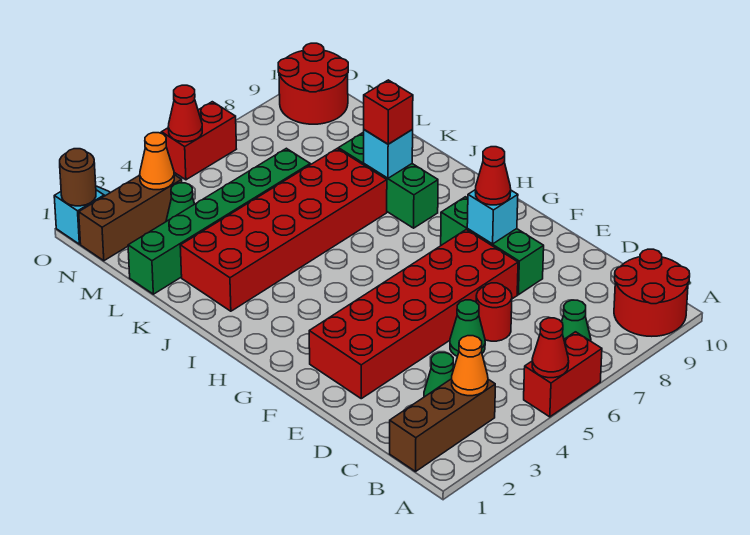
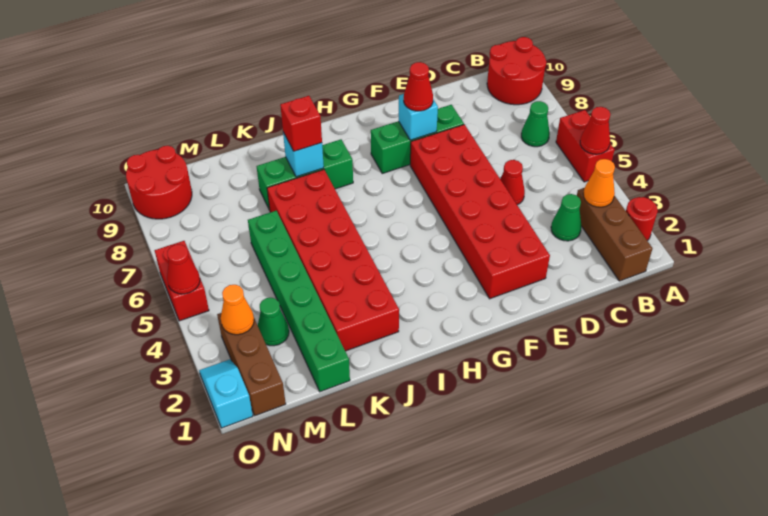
green 1x1 cone [450,300,485,356] -> red 1x1 cone [501,160,525,205]
red 1x1 round brick [476,283,512,341] -> red 1x1 round brick moved to [626,197,658,241]
brown 1x1 round brick [60,149,96,206] -> none

